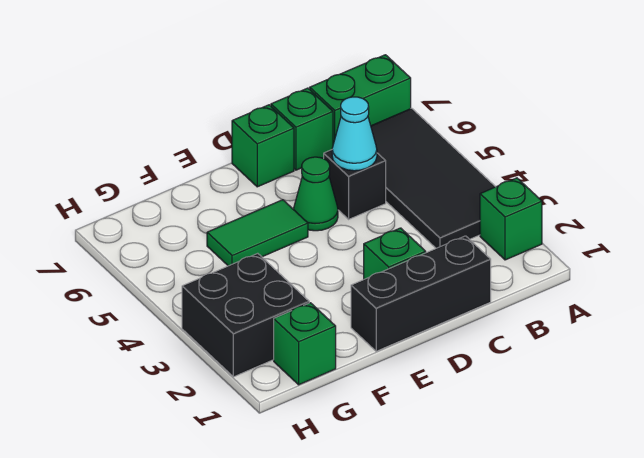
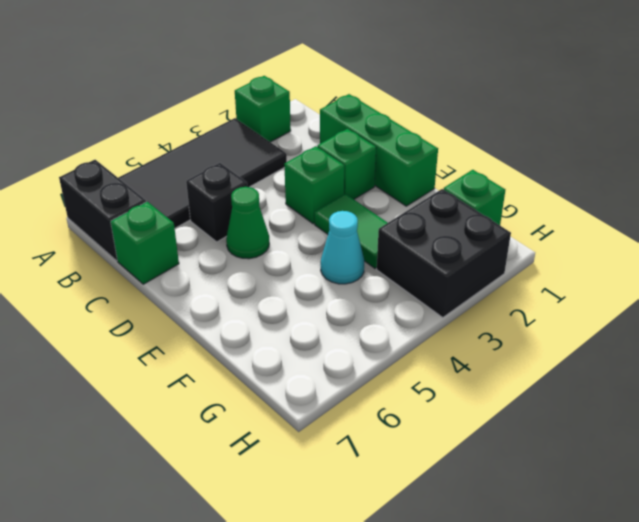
green 1x2 brick [310,55,411,144] -> black 1x2 brick [59,160,146,261]
black 1x3 brick [351,236,491,351] -> green 1x3 brick [320,94,438,206]
cyan 1x1 cone [332,97,377,171] -> cyan 1x1 cone moved to [321,211,364,284]
green 1x1 brick [232,105,294,187] -> green 1x1 brick moved to [284,146,344,224]
green 1x2 tile [207,200,308,266] -> green 1x2 tile moved to [315,194,387,268]

